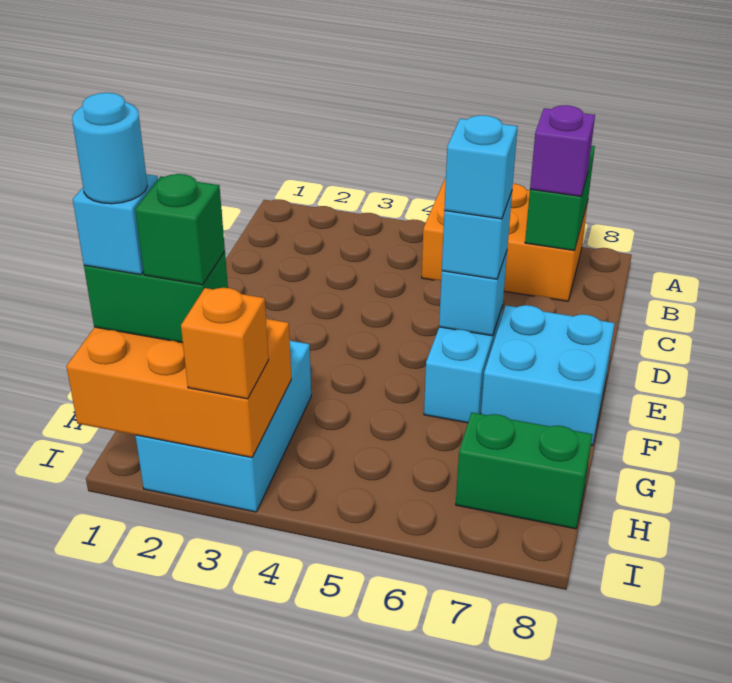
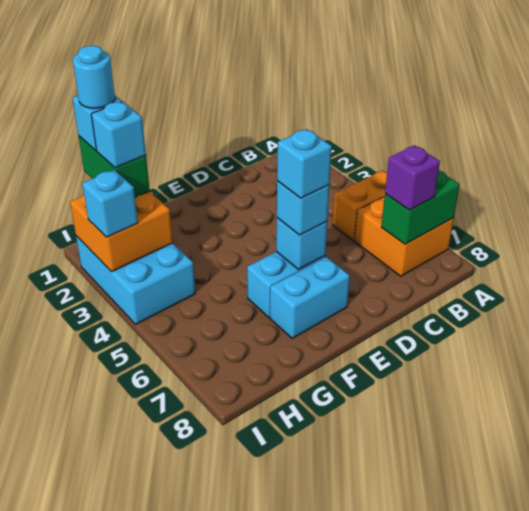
cyan 2x2 brick [481,305,615,446] -> cyan 1x2 brick [270,257,350,338]
cyan 2x3 brick [136,341,311,512] -> cyan 2x3 brick turned to [76,236,195,324]
orange 2x3 brick [66,318,291,458] -> orange 2x2 brick [70,191,173,272]
green 1x1 brick [135,174,225,285] -> cyan 1x1 brick [91,102,146,168]
green 1x2 brick [456,413,593,529] -> none
orange 1x1 brick [181,288,269,399] -> cyan 1x1 brick [82,170,138,237]

